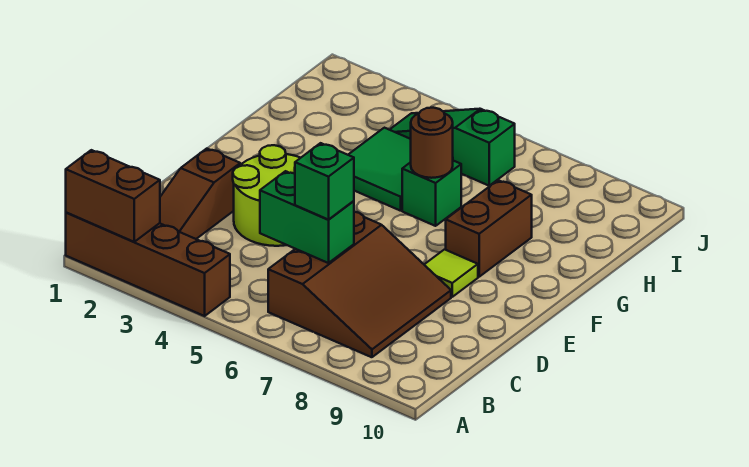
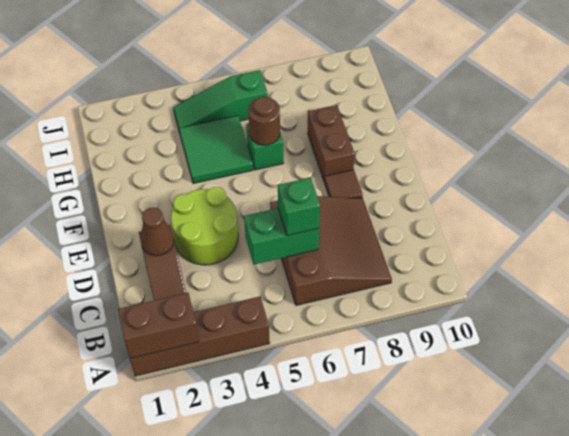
none -> brown 1x1 cone [140,208,174,256]
lime 1x1 tile [424,249,478,297] -> brown 1x1 tile [324,170,363,198]

